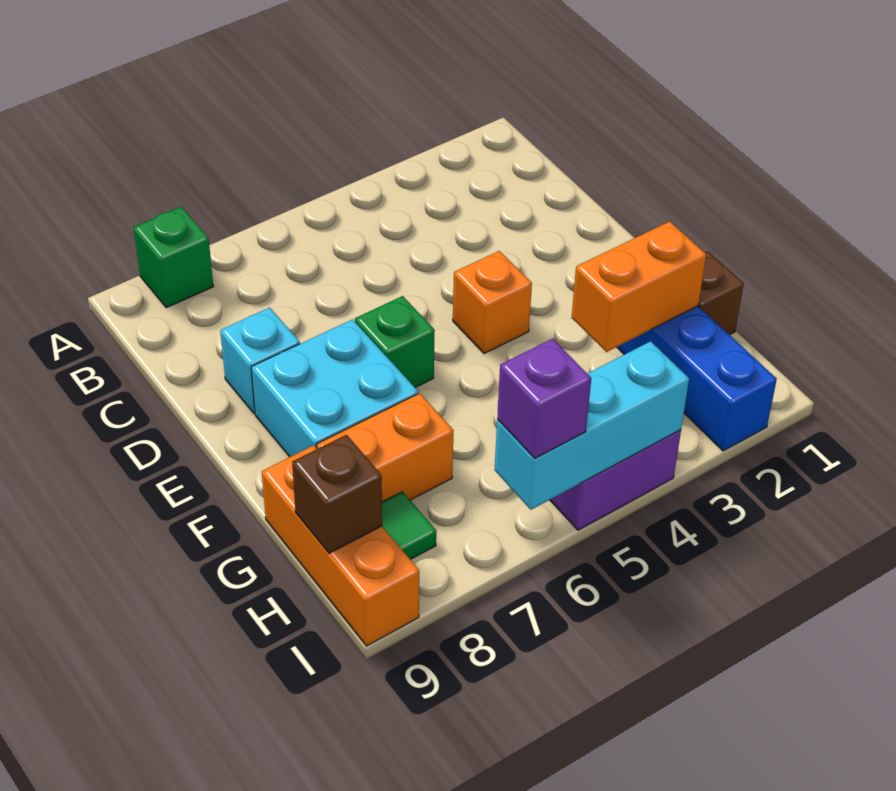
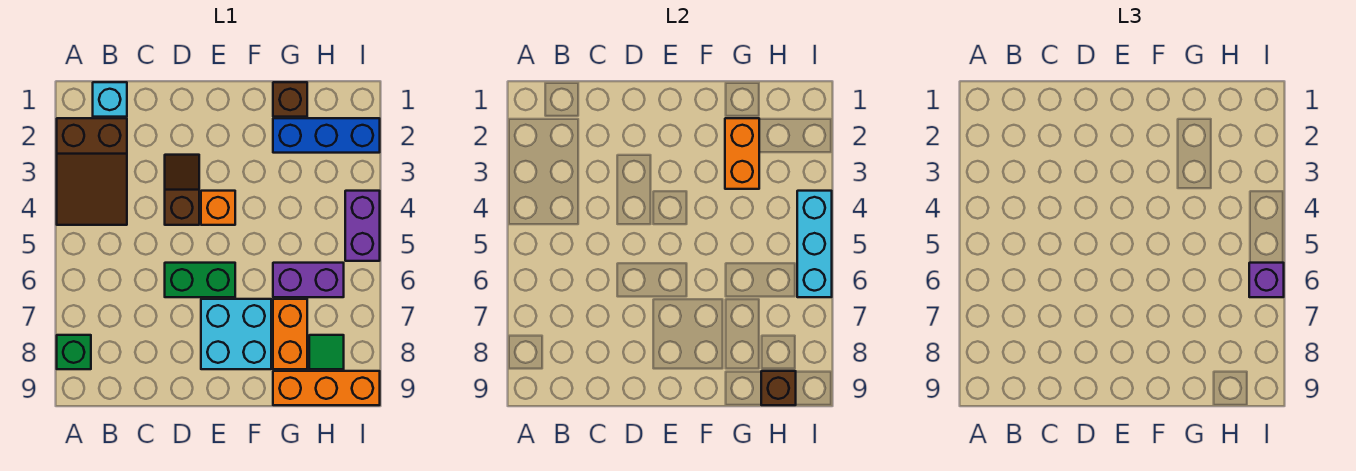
none -> brown 2x3 slope [57,118,127,225]
none -> brown 1x2 slope [165,155,199,225]
cyan 1x1 brick [220,308,300,413] -> cyan 1x1 brick moved to [93,82,127,117]
green 1x1 brick [355,296,435,387] -> green 1x2 brick [165,263,235,297]
none -> purple 1x2 brick [273,263,344,297]

